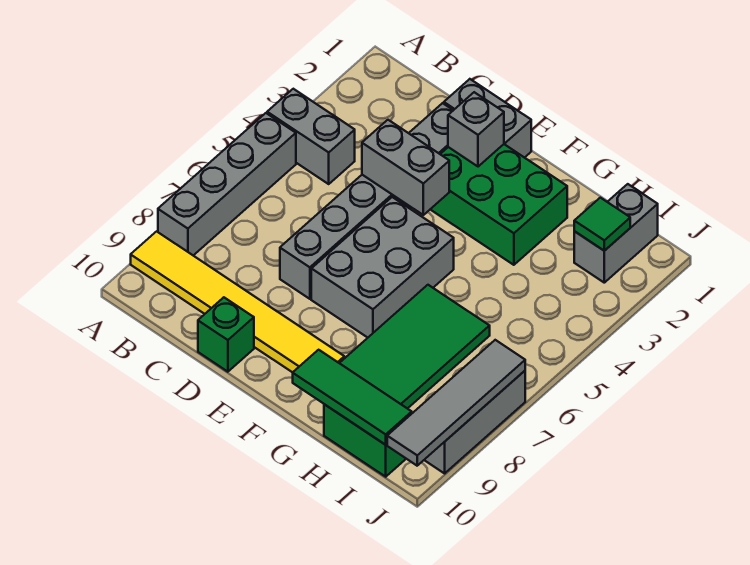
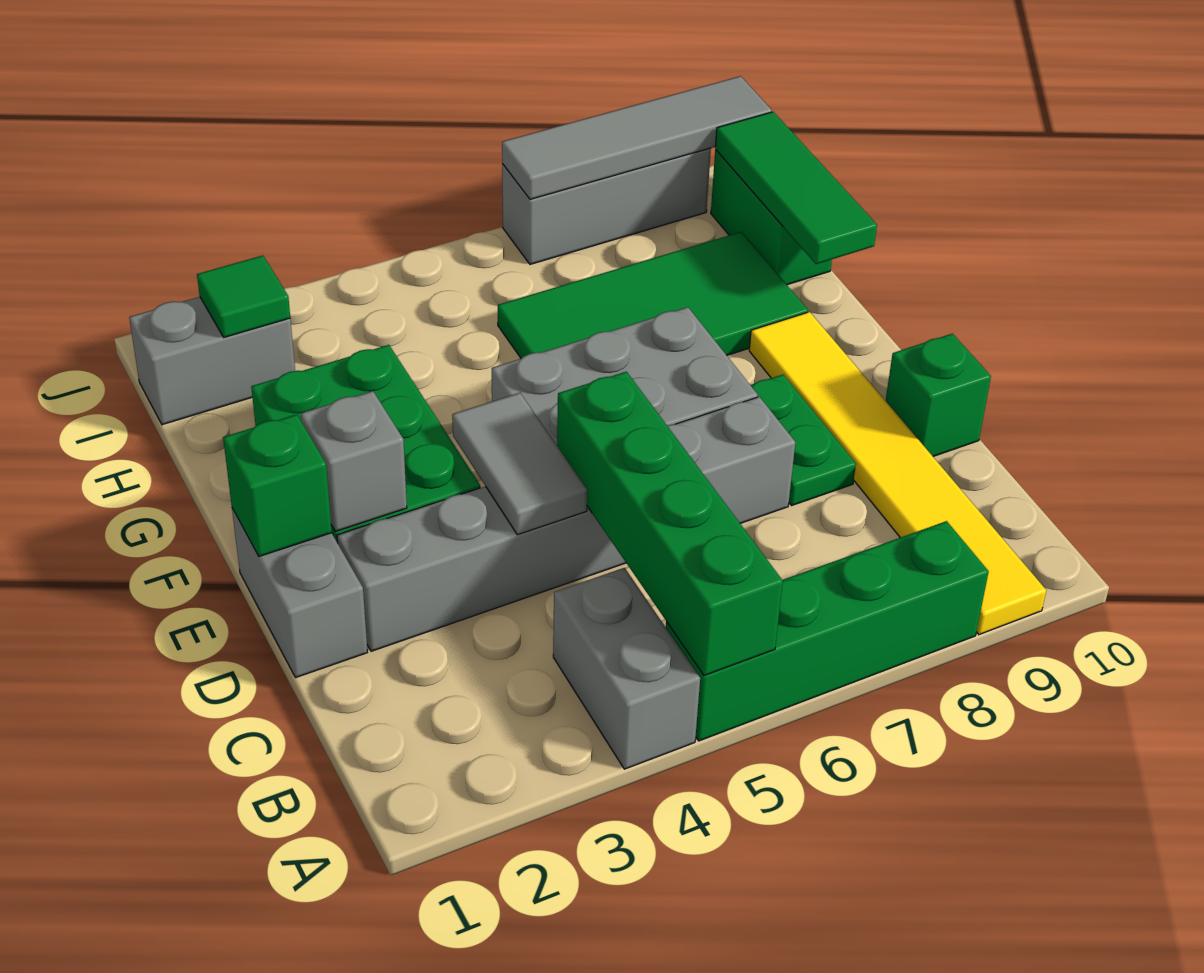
grey 1x4 brick [158,113,296,255] -> green 1x4 brick [666,521,989,741]
none -> green 1x4 brick [557,372,783,676]
grey 1x2 brick [362,120,449,215] -> grey 1x2 tile [452,393,587,535]
none -> green 1x2 plate [751,375,856,506]
none -> green 1x1 brick [223,414,332,556]

